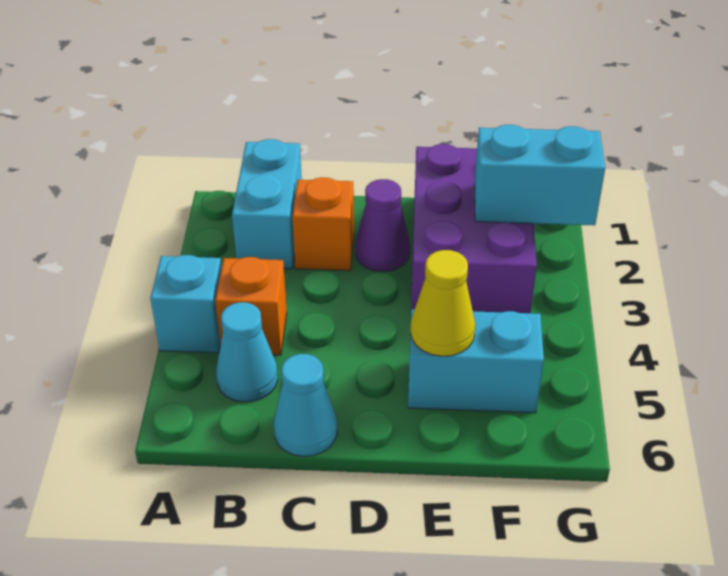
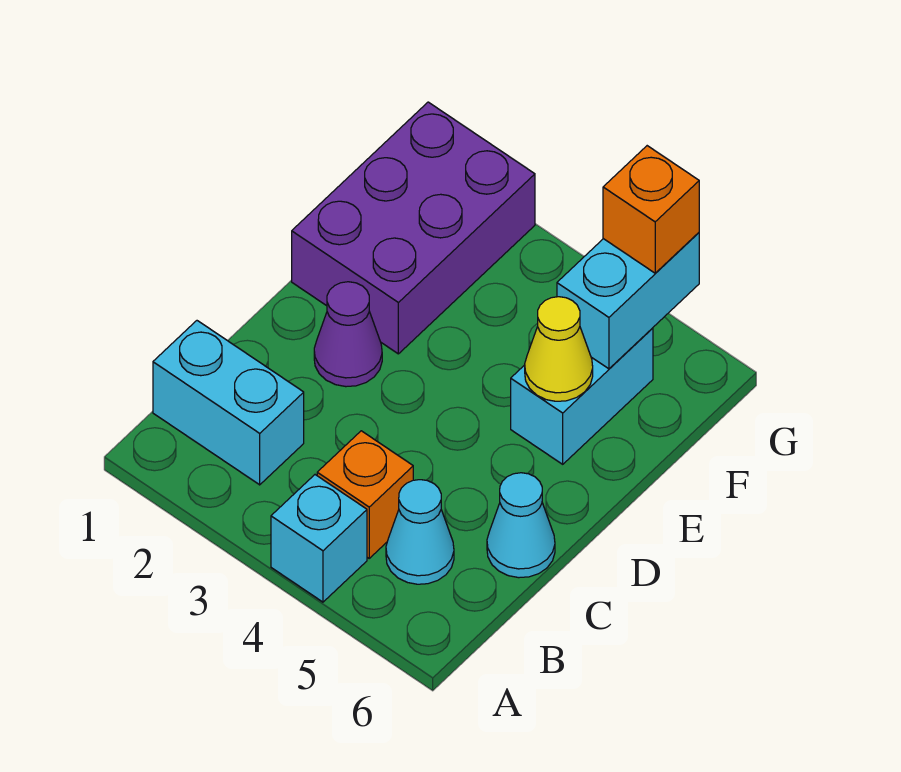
orange 1x1 brick [292,177,354,271] -> orange 1x1 brick moved to [603,146,699,273]
purple 2x3 brick [411,144,537,313] -> purple 2x3 brick turned to [292,102,535,354]
cyan 1x2 brick [474,125,605,225] -> cyan 1x2 brick moved to [557,233,699,369]

